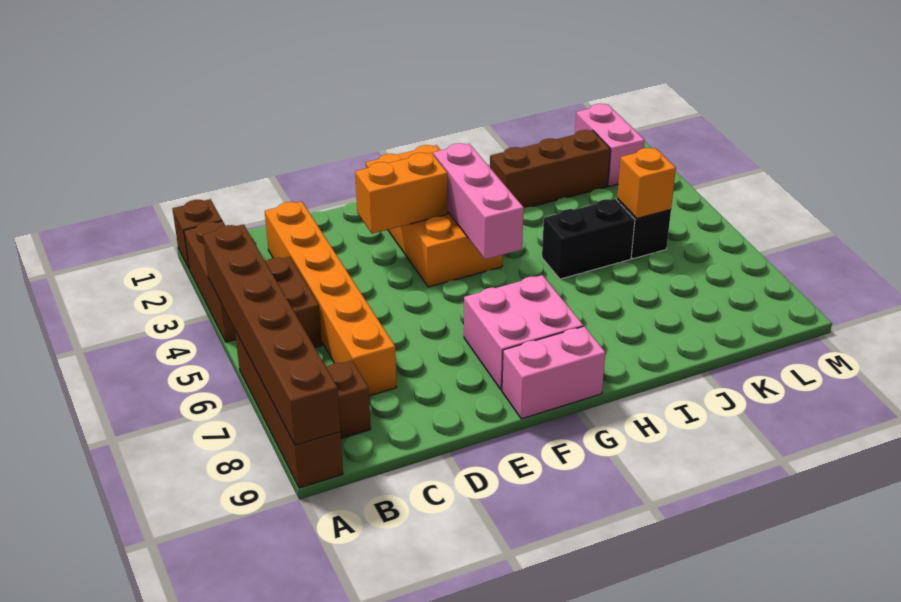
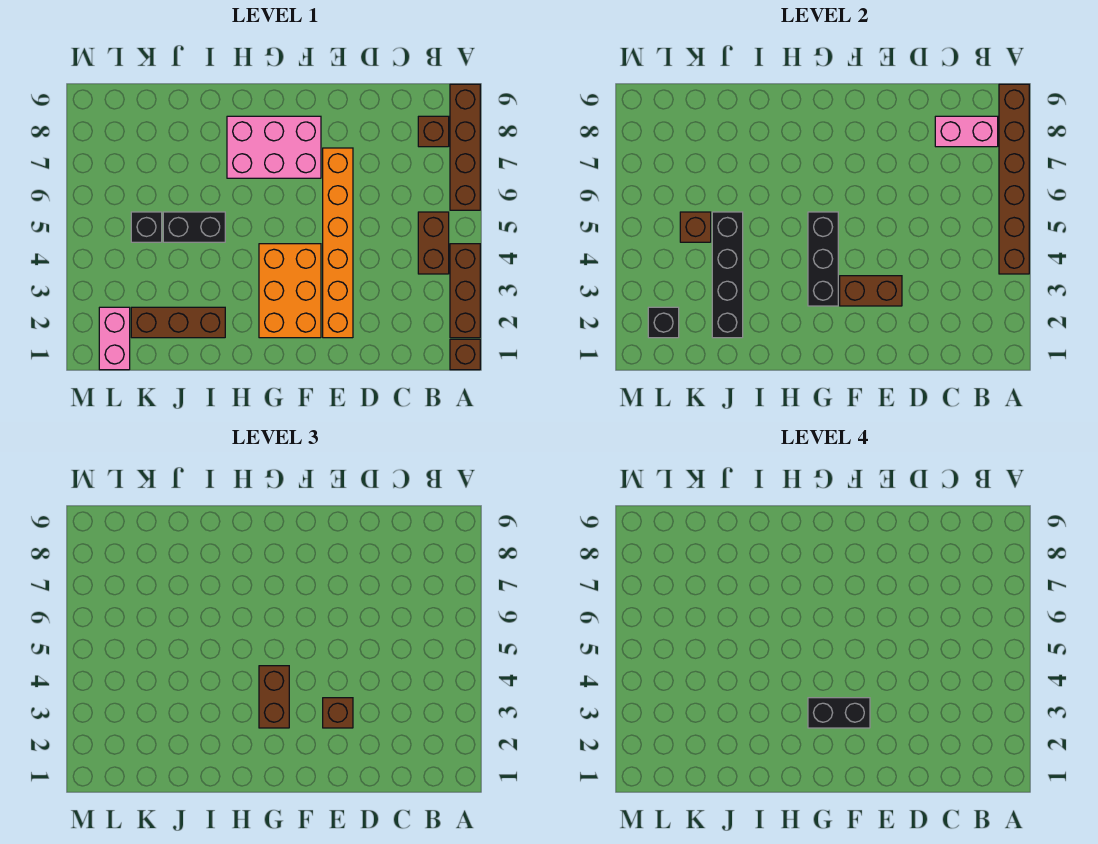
orange 1x6 brick [265,202,397,396] -> orange 1x6 brick moved to [323,148,353,338]
orange 1x2 brick [355,153,448,234] -> brown 1x2 brick [840,276,902,306]
none -> brown 1x1 brick [323,698,353,728]
orange 2x4 brick [366,145,503,287] -> orange 2x3 brick [259,244,321,338]
none -> black 1x2 brick [808,698,870,728]
pink 2x2 brick [464,275,583,390] -> pink 2x3 brick [227,116,321,178]
pink 1x2 brick [502,326,605,419] -> pink 1x2 brick moved to [935,116,998,147]
pink 1x3 brick [433,143,524,259] -> black 1x3 brick [808,212,838,306]
none -> brown 1x2 brick [259,666,289,728]
none -> black 1x4 brick [712,212,743,338]
orange 1x1 brick [617,148,676,218] -> brown 1x1 brick [680,212,711,242]
none -> black 1x1 brick [648,307,679,338]

